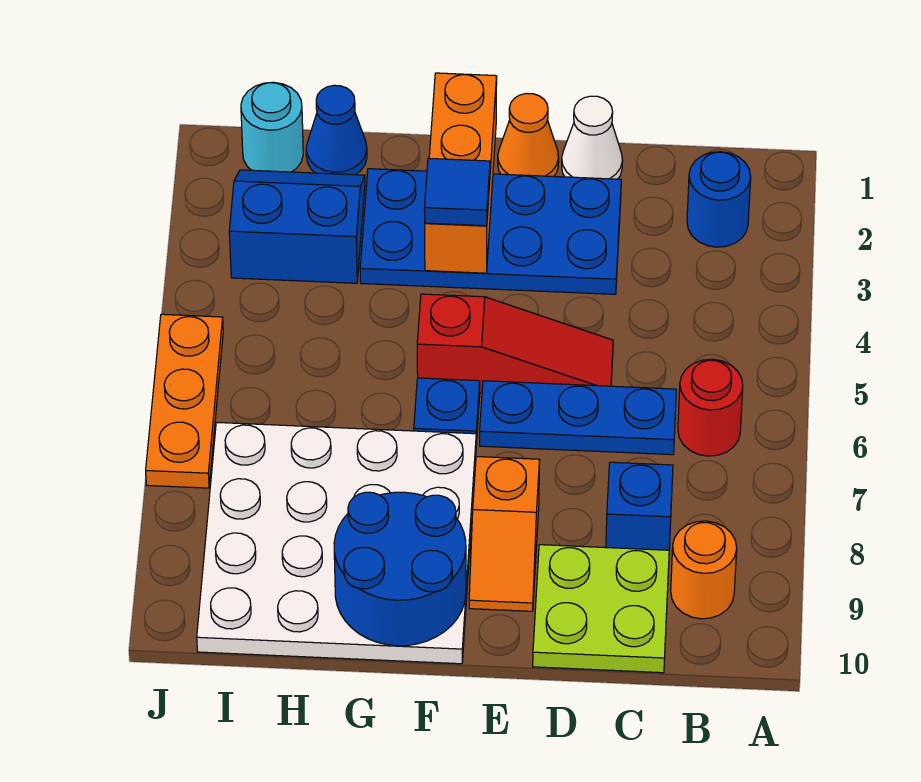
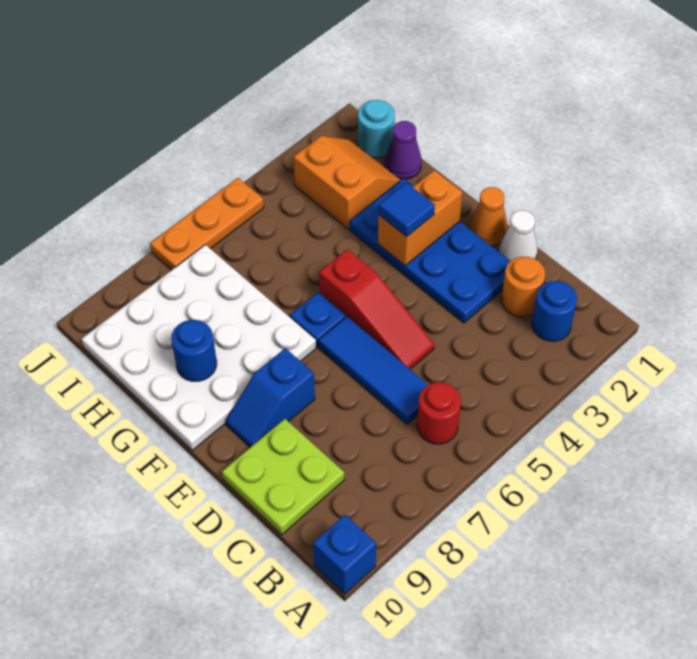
orange 1x1 round brick [671,521,737,619] -> orange 1x1 round brick moved to [501,257,545,317]
blue 1x3 plate [480,381,676,455] -> blue 1x3 tile [319,317,428,424]
blue 1x1 brick [606,462,673,550] -> blue 1x1 brick moved to [313,515,376,594]
orange 1x2 slope [469,457,540,611] -> blue 1x2 slope [226,348,315,447]
orange 1x3 brick [425,73,497,273] -> orange 1x2 brick [378,170,462,266]
blue 2x2 round brick [334,492,466,646] -> blue 1x1 round brick [171,320,217,381]
blue 1x1 cone [306,85,367,175] -> purple 1x1 cone [385,121,422,179]
blue 2x2 slope [229,170,365,283] -> orange 2x2 slope [294,136,401,229]

